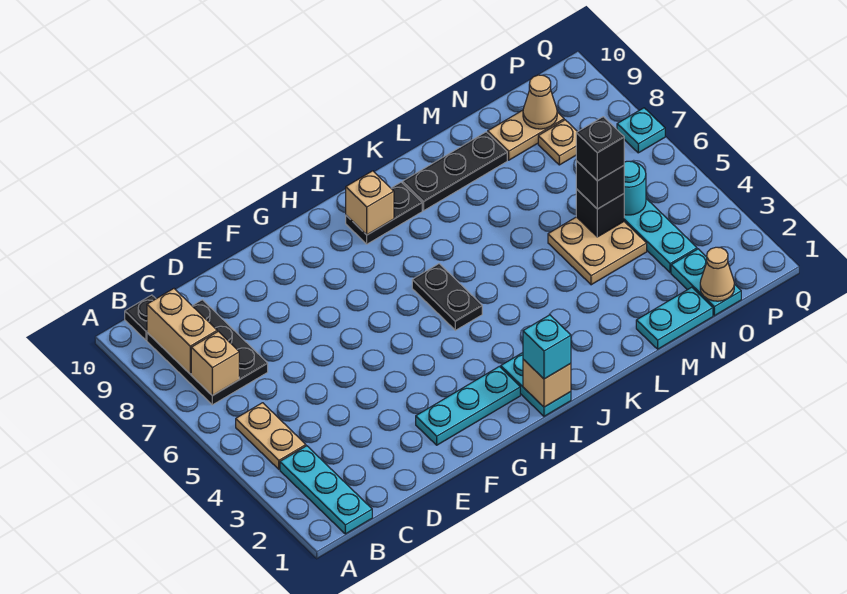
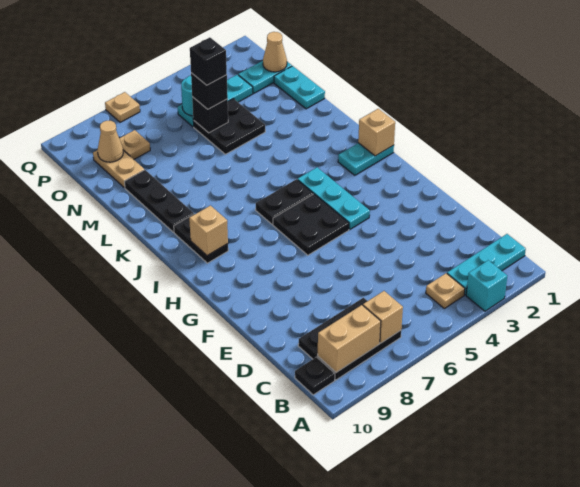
tan 1x2 plate [236,403,306,469] -> tan 1x1 plate [426,273,465,309]
cyan 1x3 plate [416,366,520,445] -> cyan 1x3 plate moved to [298,167,370,229]
none -> black 2x2 plate [273,194,349,255]
cyan 1x1 brick [523,315,571,379] -> cyan 1x1 brick moved to [466,260,507,311]
tan 2x2 plate [548,217,647,285] -> black 2x2 plate [194,99,265,154]
cyan 1x1 plate [617,108,665,153] -> tan 1x1 plate [105,92,140,122]

